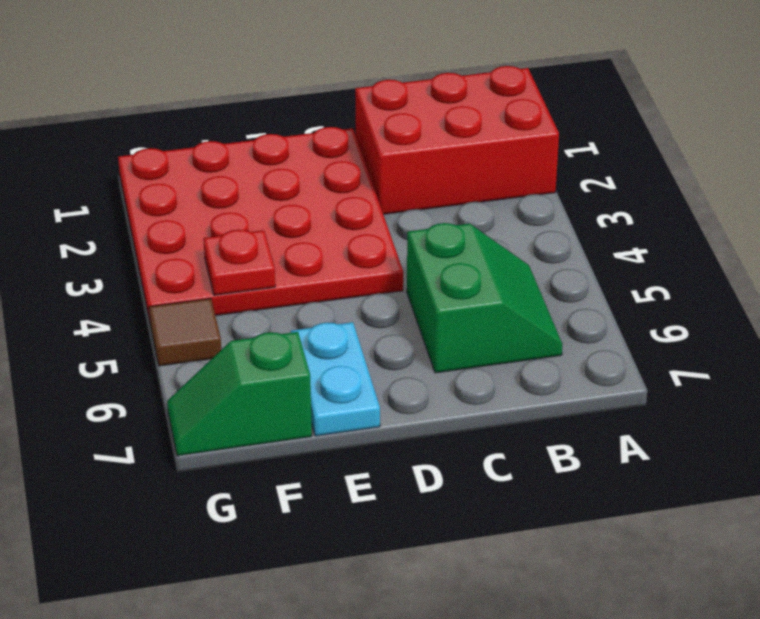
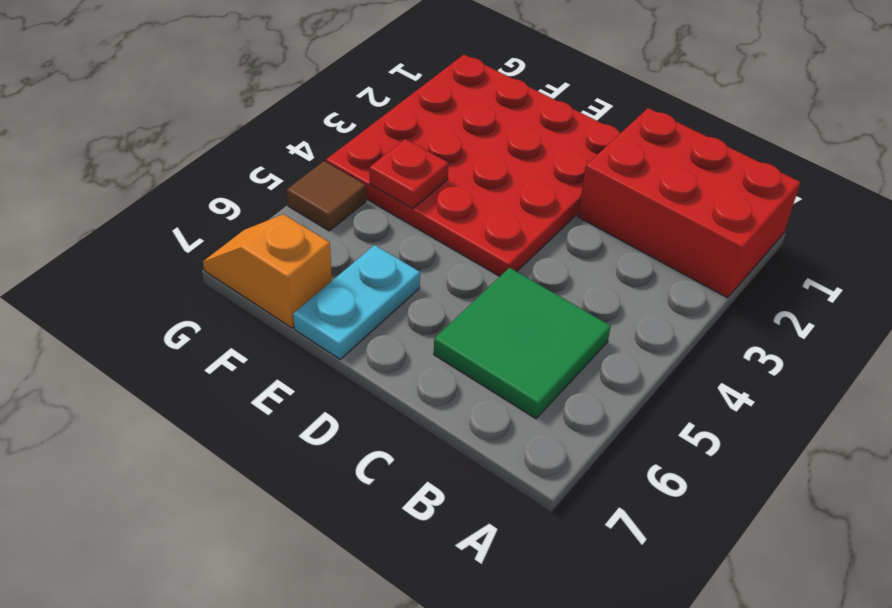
green 2x2 slope [407,223,563,373] -> green 2x2 tile [434,268,611,419]
green 1x2 slope [167,332,312,456] -> orange 1x2 slope [203,214,332,328]

